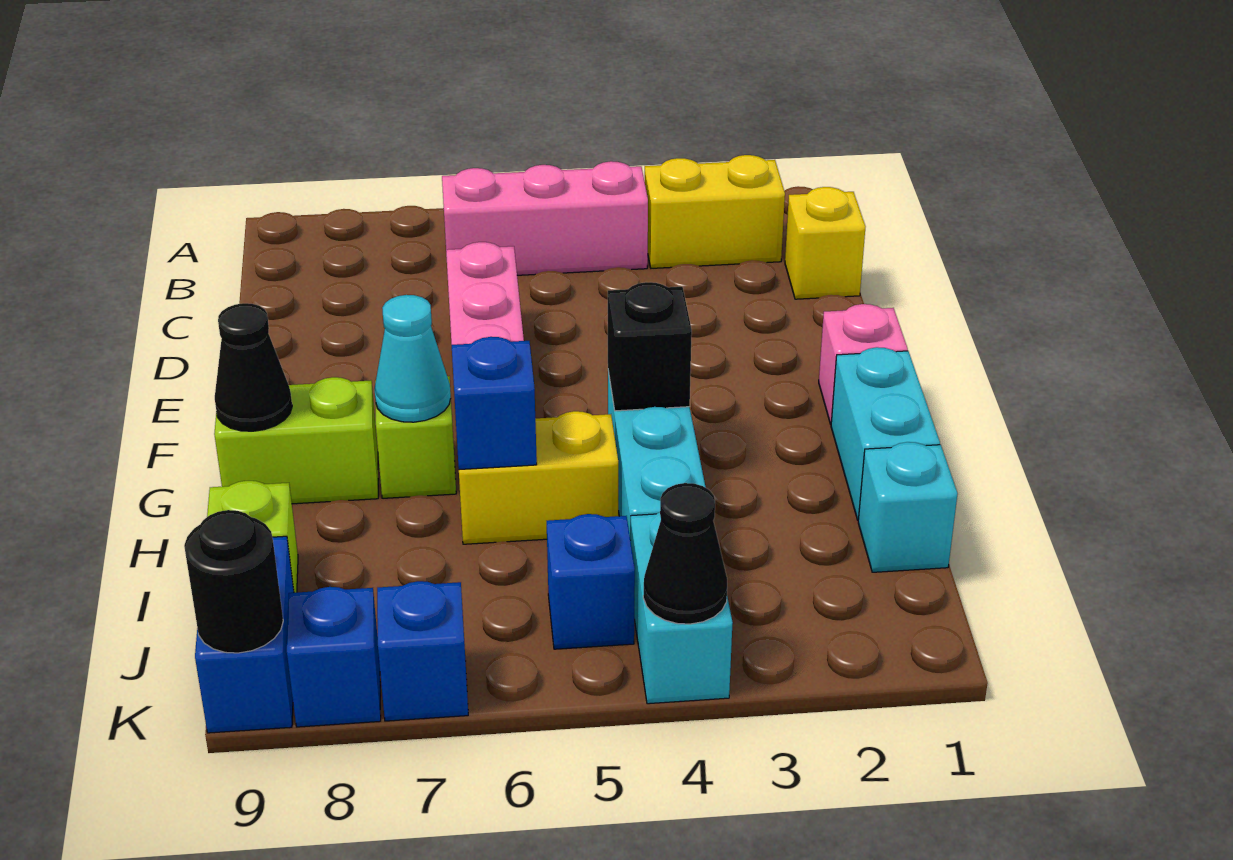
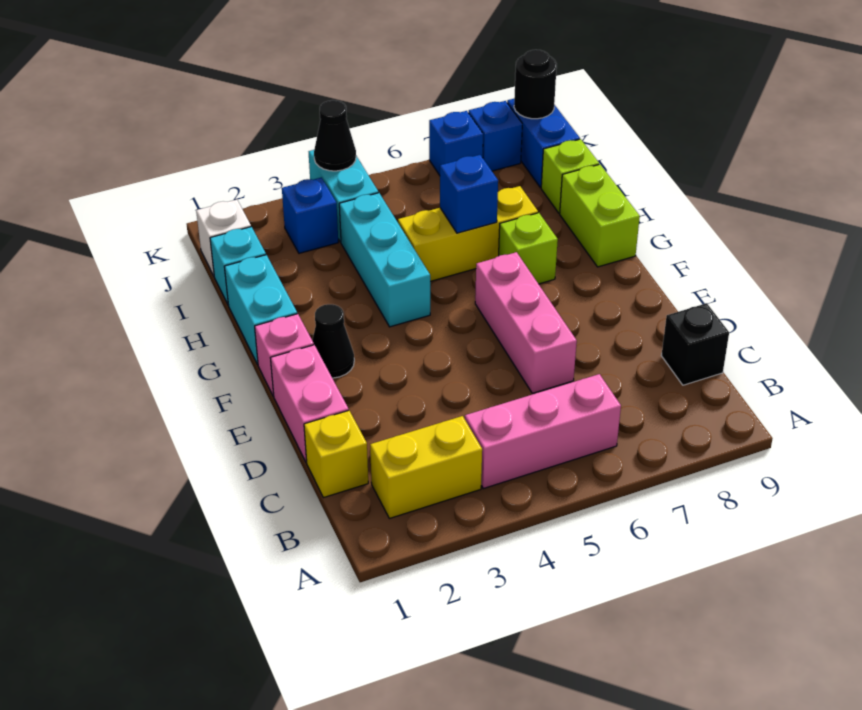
none -> pink 1x2 brick [271,345,349,463]
black 1x1 brick [608,282,692,411] -> black 1x1 brick moved to [661,303,729,385]
cyan 1x1 cone [375,295,451,422] -> none
lime 1x2 brick [214,377,378,504] -> lime 1x2 brick turned to [560,164,640,267]
black 1x1 cone [215,303,292,431] -> black 1x1 cone moved to [312,304,354,378]
yellow 1x2 brick [459,411,618,544] -> yellow 1x3 brick [398,186,538,281]
none -> white 1x1 brick [196,200,251,276]
blue 1x1 brick [547,514,635,649] -> blue 1x1 brick moved to [282,177,338,253]

